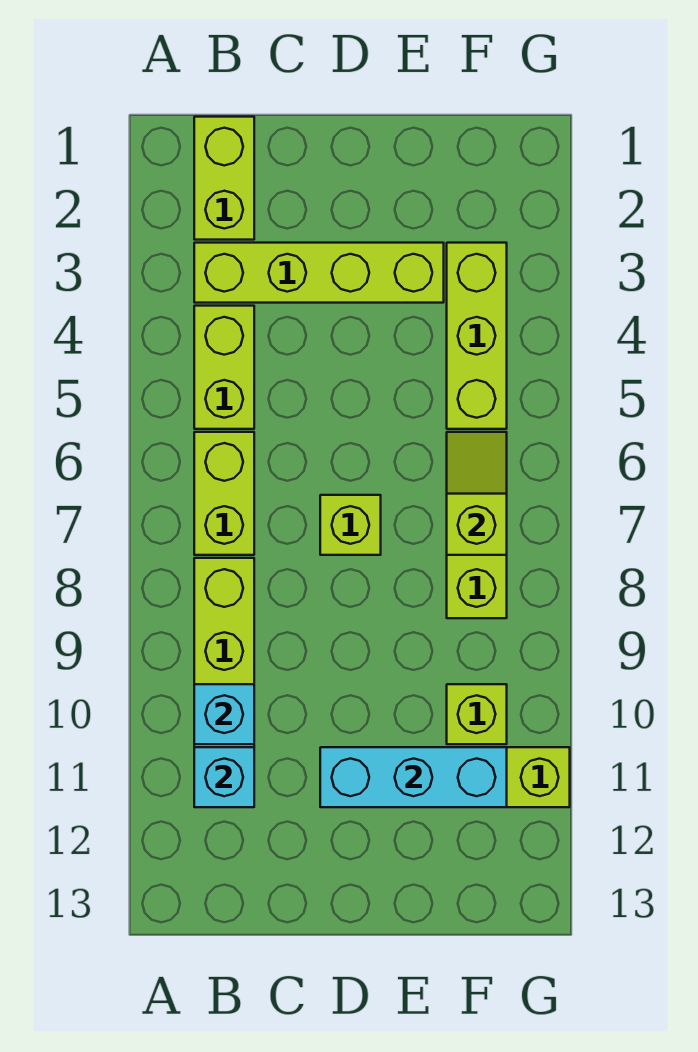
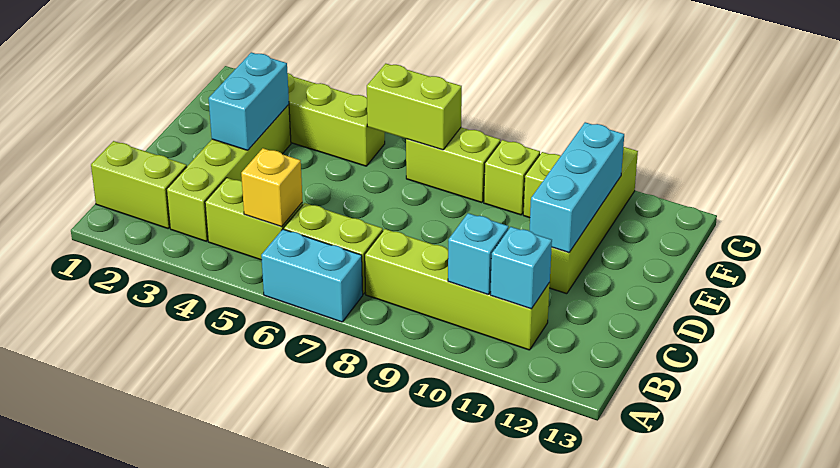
none -> cyan 1x2 brick [261,229,363,322]
none -> yellow 1x1 brick [241,148,303,227]
none -> cyan 1x2 brick [209,52,289,150]
lime 1x1 brick [320,495,381,555] -> lime 1x1 brick moved to [484,140,540,215]
lime 1x2 slope [447,432,507,555] -> lime 1x2 brick [367,64,462,150]

